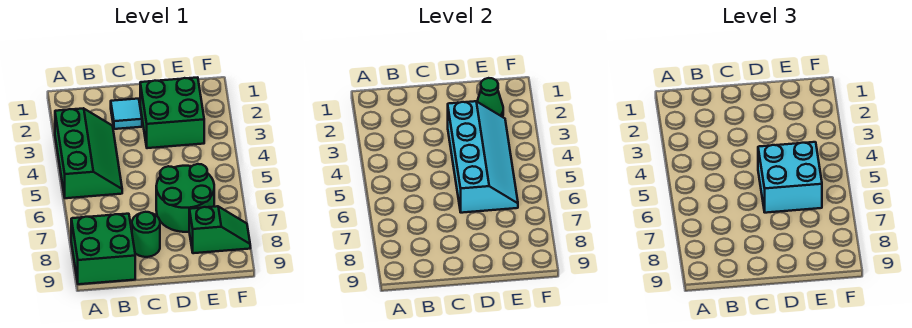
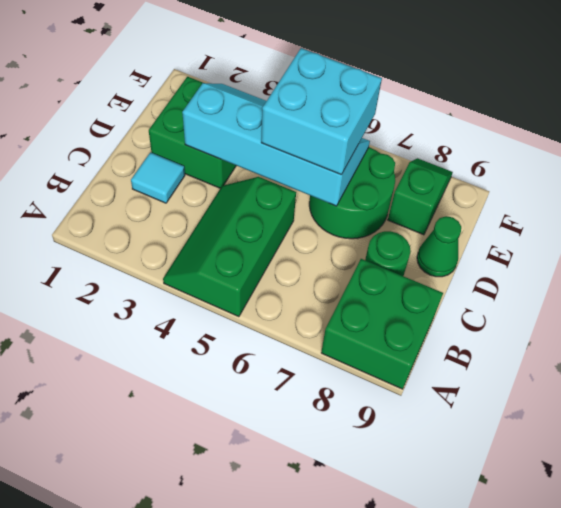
green 2x3 slope [55,108,122,198] -> green 2x3 slope turned to [163,177,296,317]
green 1x1 cone [477,78,503,117] -> green 1x1 cone moved to [417,216,461,277]

